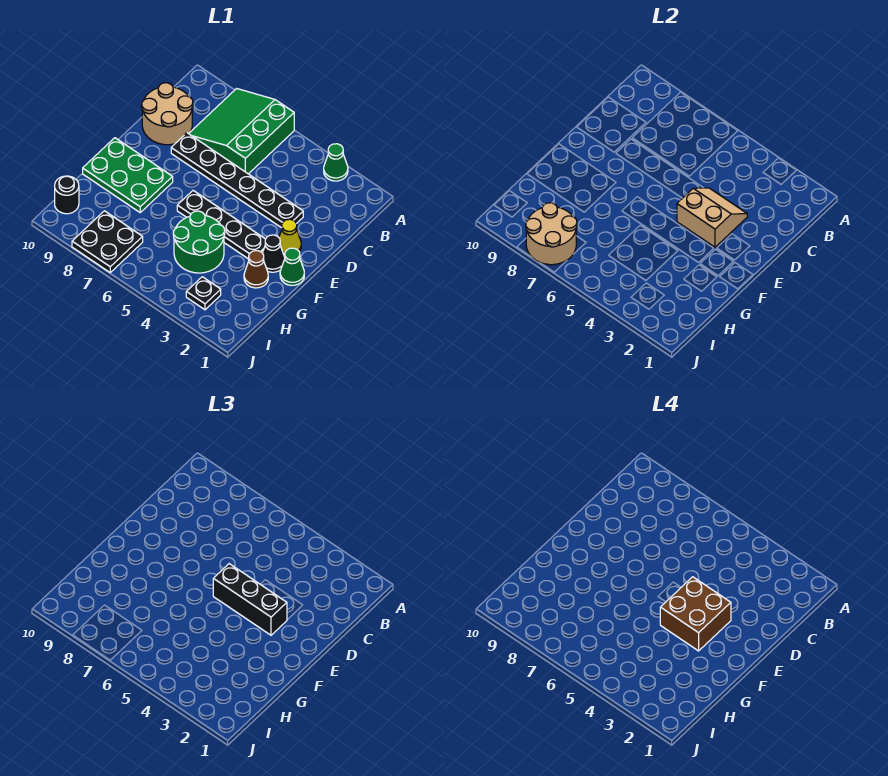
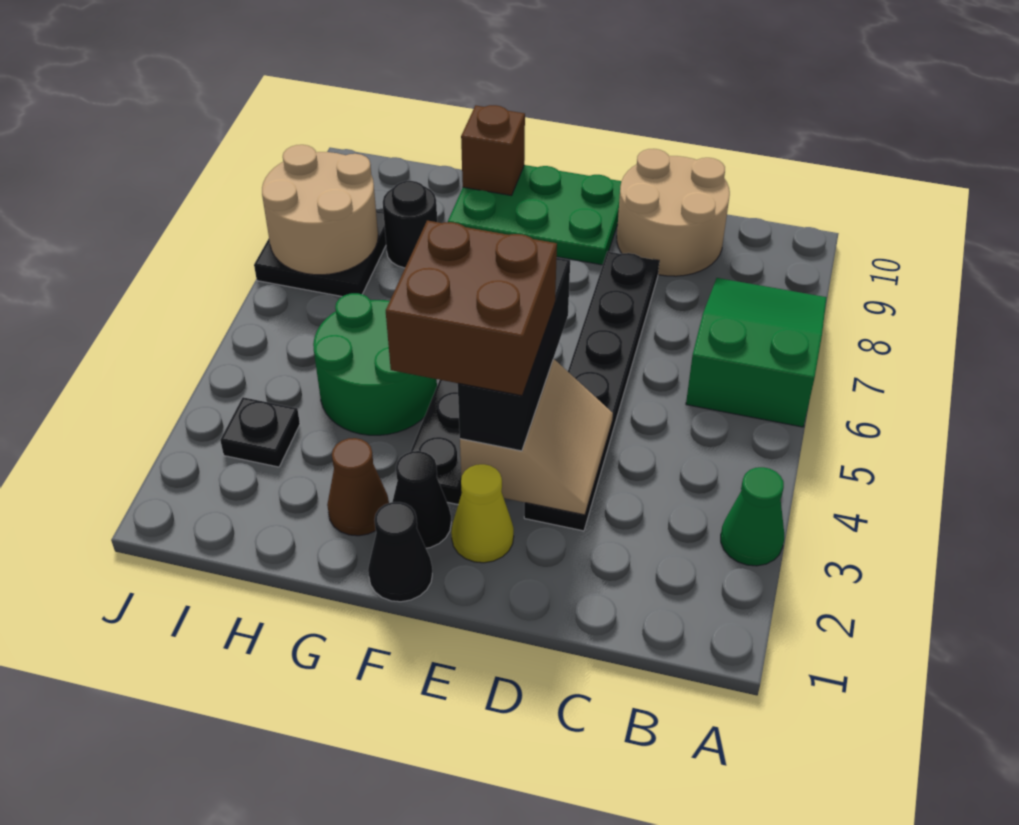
green 3x3 slope [189,89,294,174] -> green 2x3 slope [686,278,827,427]
green 1x1 cone [280,248,304,285] -> black 1x1 cone [368,502,432,602]
green 2x3 plate [83,138,173,212] -> green 2x3 plate turned to [448,165,621,265]
none -> brown 1x1 brick [461,105,525,196]
black 1x1 round brick [55,176,79,214] -> black 1x1 round brick moved to [383,181,437,268]

